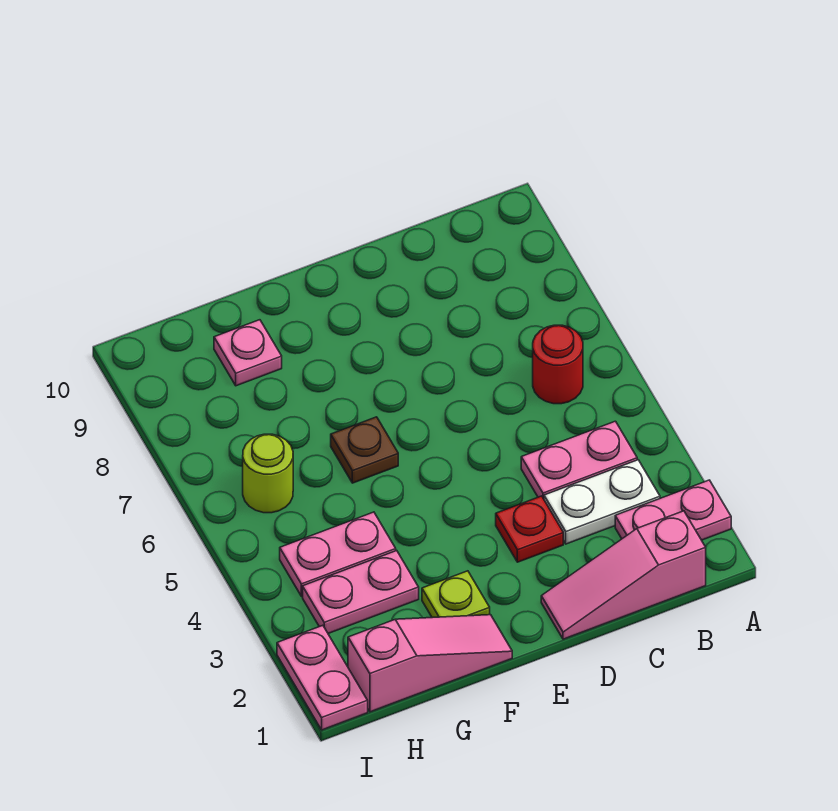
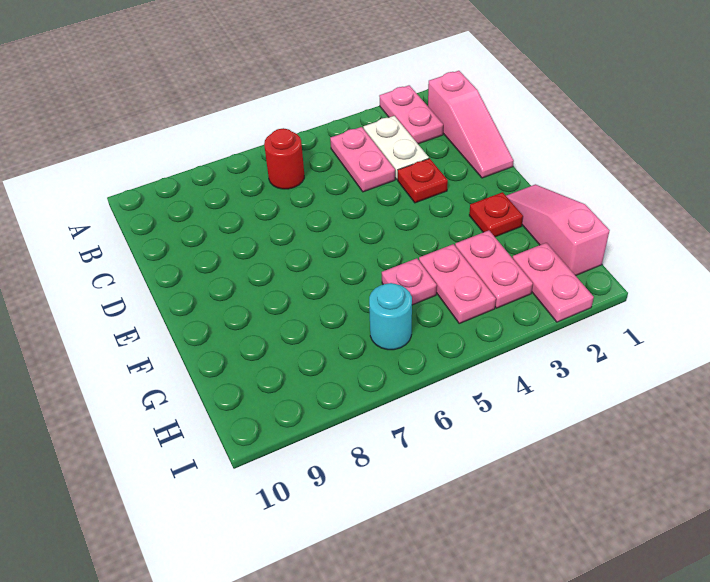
lime 1x1 plate [422,571,490,618] -> red 1x1 plate [469,192,523,237]
brown 1x1 plate [331,417,398,483] -> none
pink 1x1 plate [214,320,282,386] -> pink 1x1 plate moved to [382,258,437,305]
lime 1x1 round brick [243,434,293,513] -> cyan 1x1 round brick [369,283,412,350]
pink 1x2 plate [277,625,368,730] -> pink 1x2 plate turned to [513,243,594,322]

